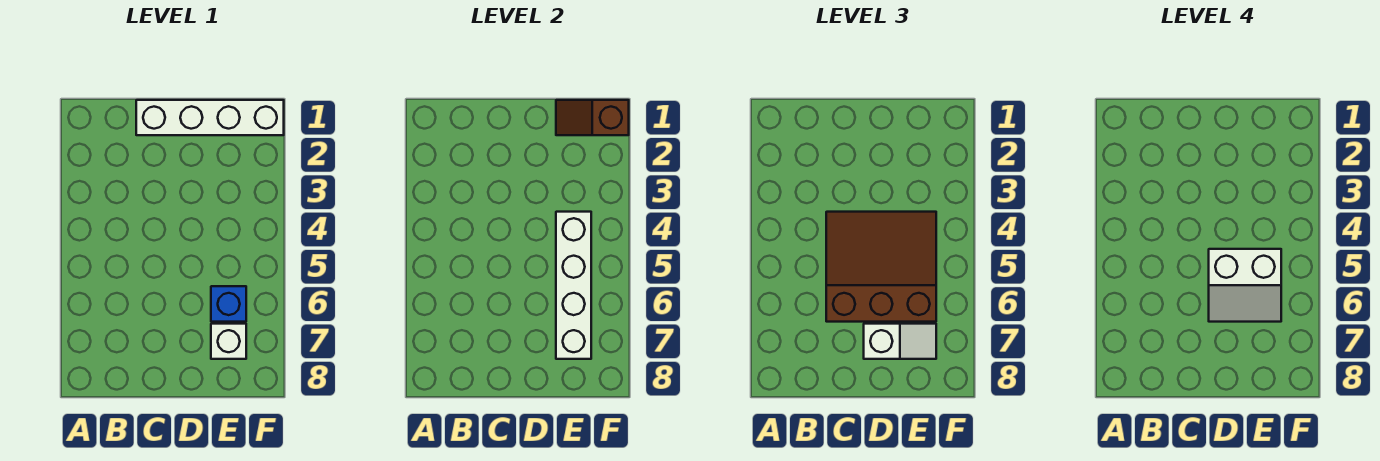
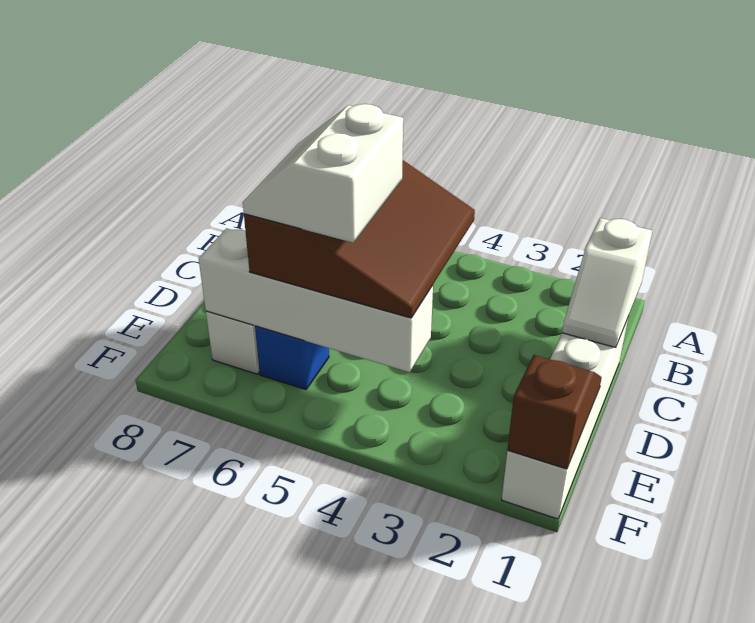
white 1x2 slope [864,324,936,359] -> white 1x2 slope moved to [562,218,652,348]

